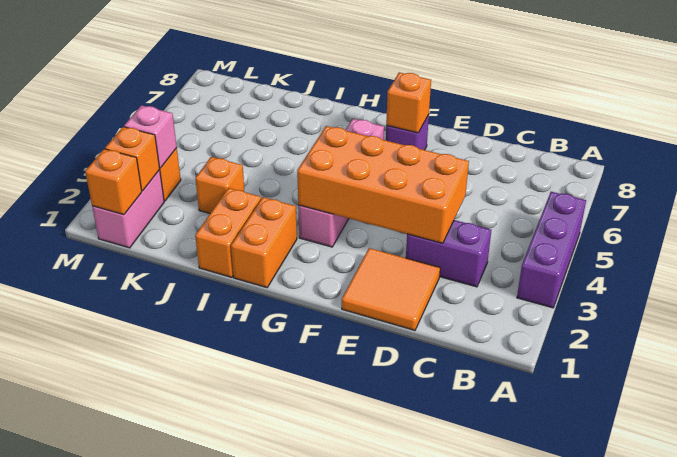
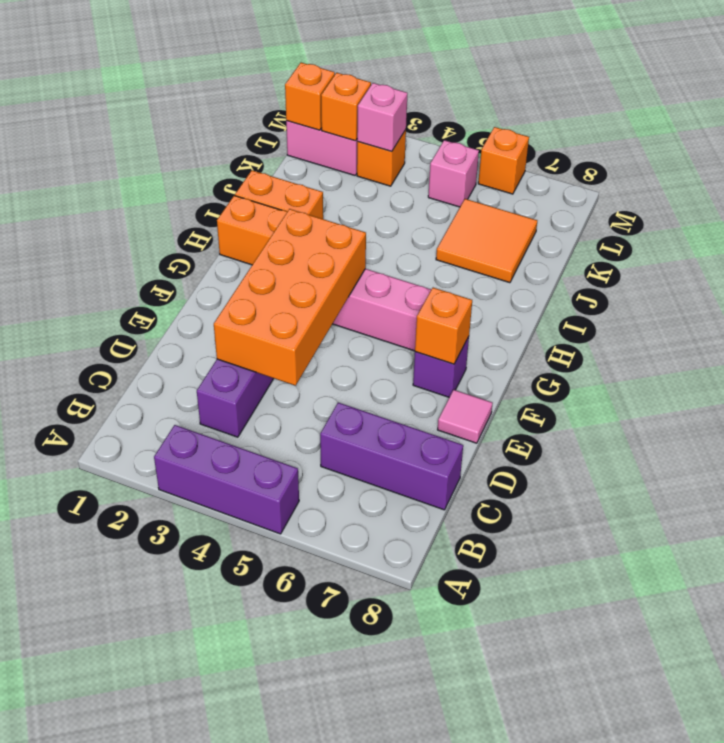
none -> purple 1x3 brick [320,403,463,510]
orange 2x2 tile [342,248,440,330] -> orange 2x2 tile moved to [436,199,537,283]
none -> pink 1x1 tile [438,390,493,443]
orange 1x1 brick [195,157,245,213] -> orange 1x1 brick moved to [478,127,529,194]
none -> pink 1x1 brick [428,140,479,207]

